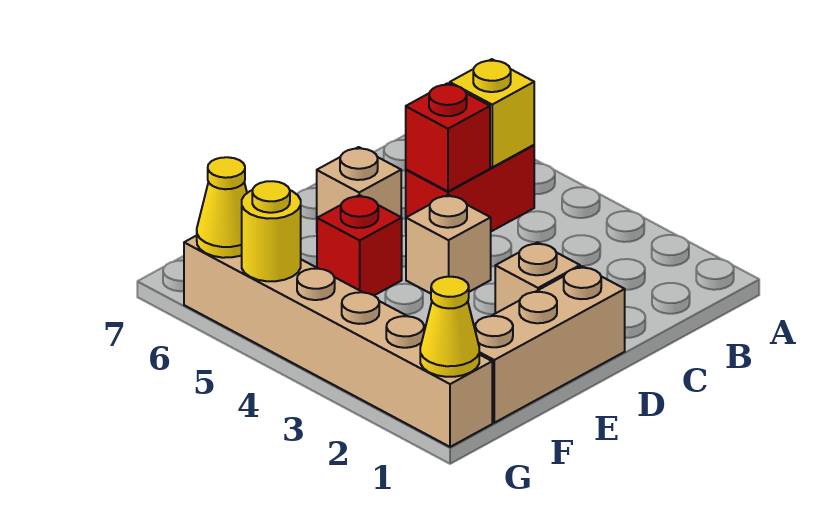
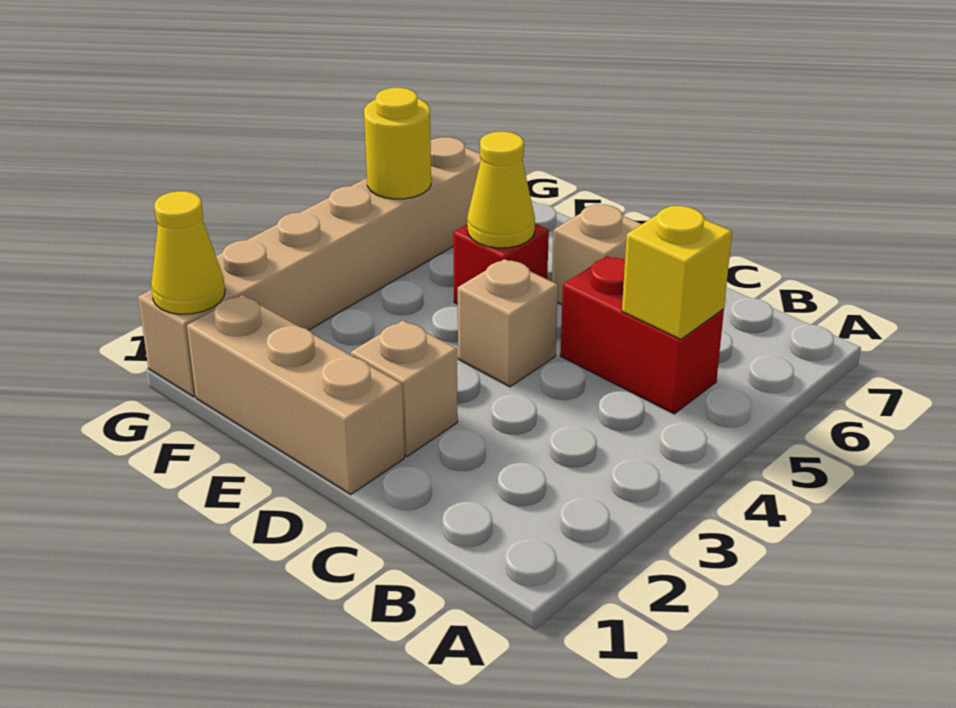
red 1x1 brick [406,83,490,191] -> none
yellow 1x1 cone [197,157,247,258] -> yellow 1x1 cone moved to [467,132,535,248]

